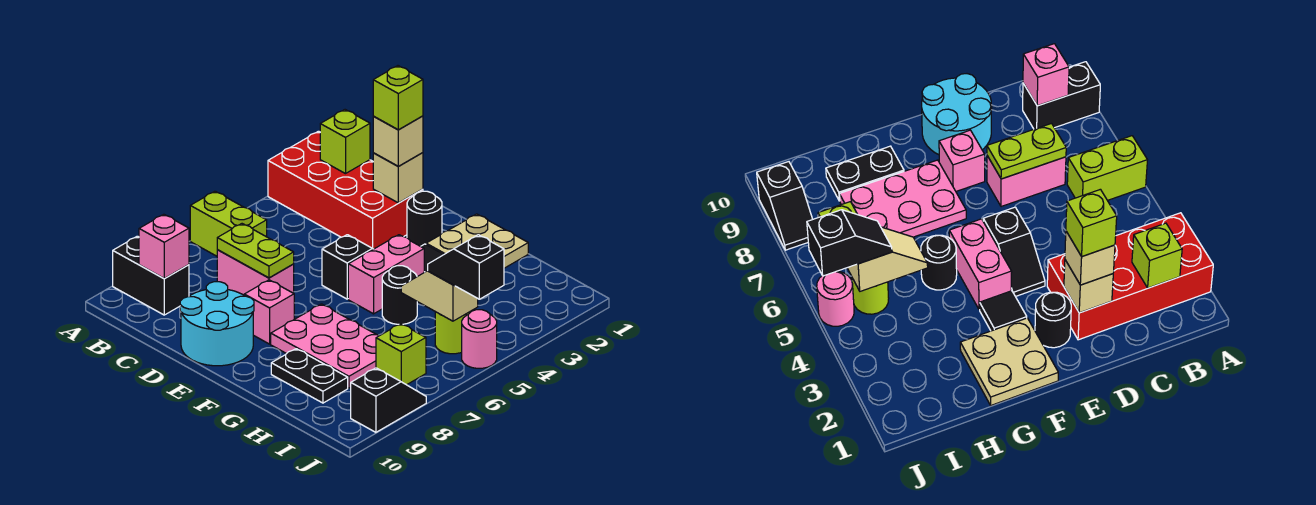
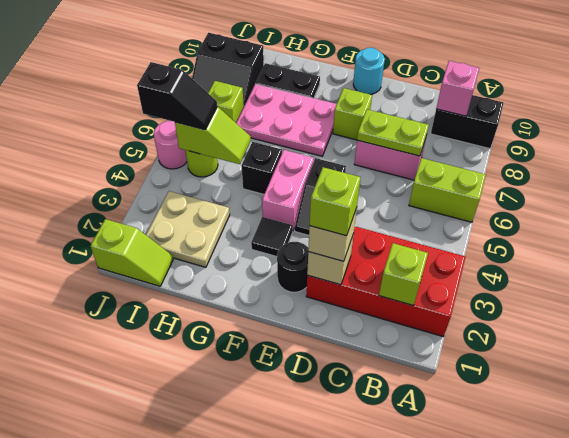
cyan 2x2 round brick [180,282,254,366] -> cyan 1x1 round brick [353,48,385,94]
pink 1x1 brick [244,280,294,344] -> lime 1x1 brick [333,88,372,140]
tan 2x2 plate [426,214,528,268] -> tan 2x2 plate moved to [146,191,230,267]
black 1x1 round brick [382,266,417,324] -> black 1x1 brick [241,142,282,194]
tan 1x2 slope [401,271,478,321] -> lime 1x2 slope [175,107,251,164]
none -> lime 1x2 slope [90,219,173,286]
black 1x2 slope [351,368,426,432] -> black 2x2 slope [192,33,264,106]

